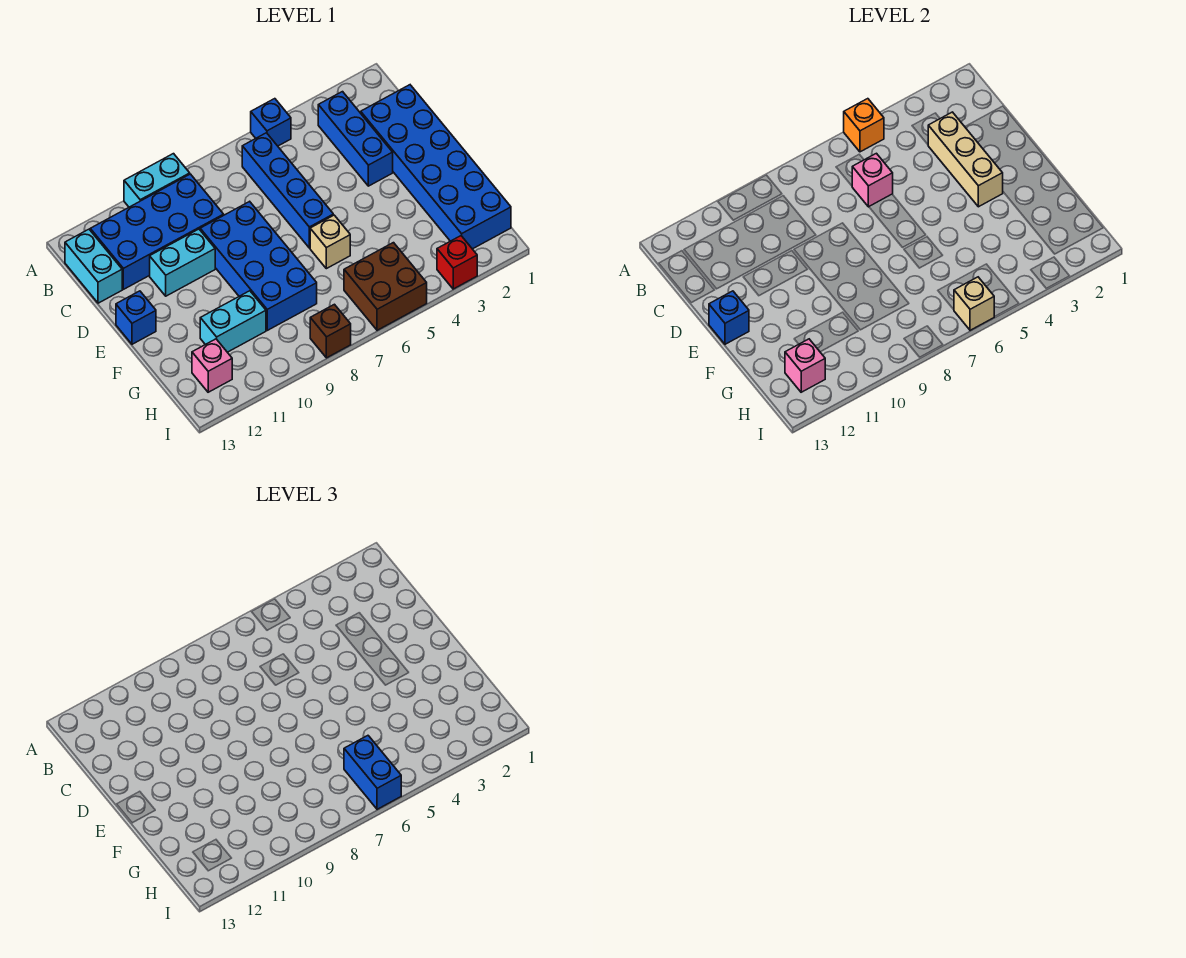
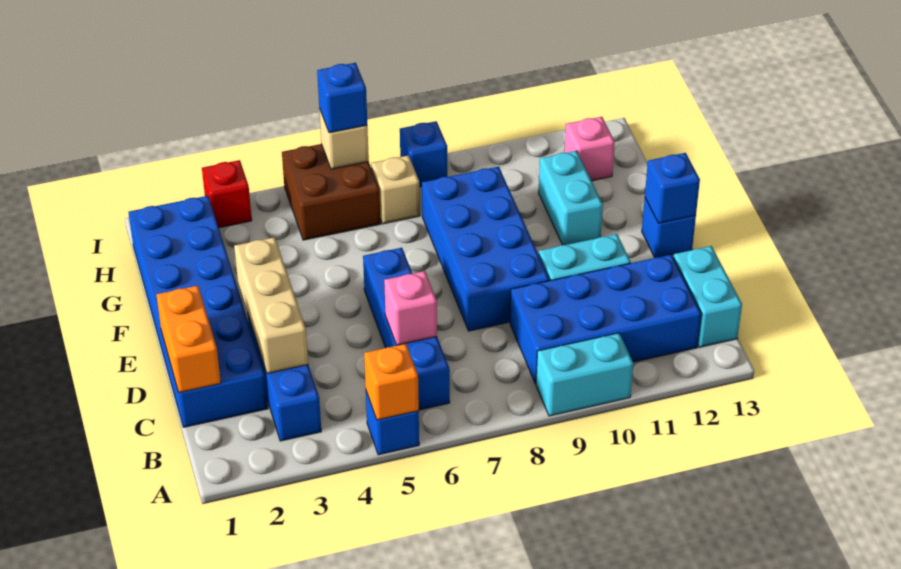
none -> orange 1x2 brick [156,286,221,392]
tan 1x1 brick [310,215,350,269] -> tan 1x1 brick moved to [371,156,420,224]
cyan 1x2 brick [200,291,266,352] -> cyan 1x2 brick turned to [539,151,603,245]
blue 1x2 brick [344,736,401,809] -> blue 1x1 brick [317,63,367,133]
pink 1x1 brick [785,339,825,392] -> none
brown 1x1 brick [310,304,351,358] -> blue 1x1 brick [400,121,447,187]

